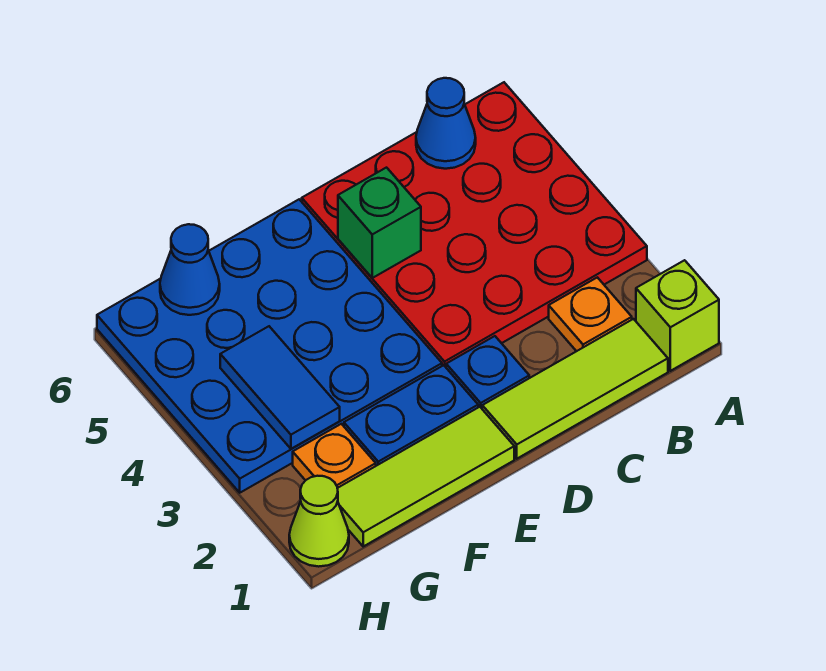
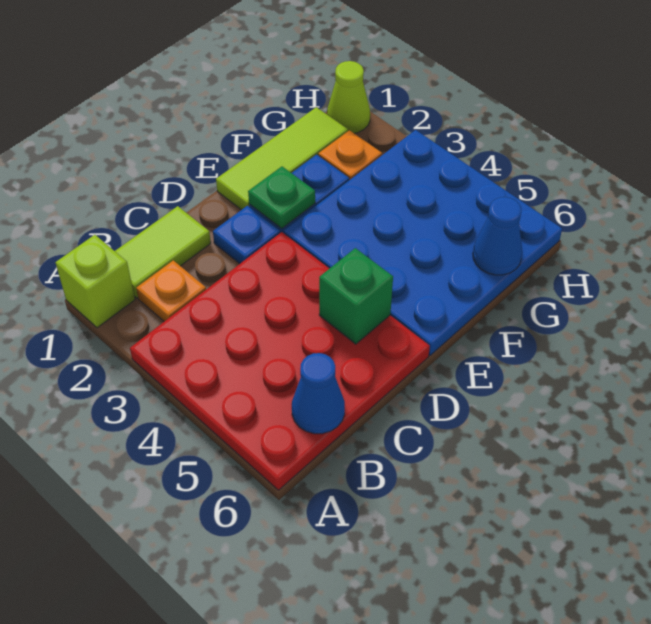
lime 1x3 tile [482,319,668,459] -> lime 1x2 tile [115,206,211,298]
none -> green 1x1 plate [248,167,315,229]
blue 1x2 tile [220,326,340,449] -> none

